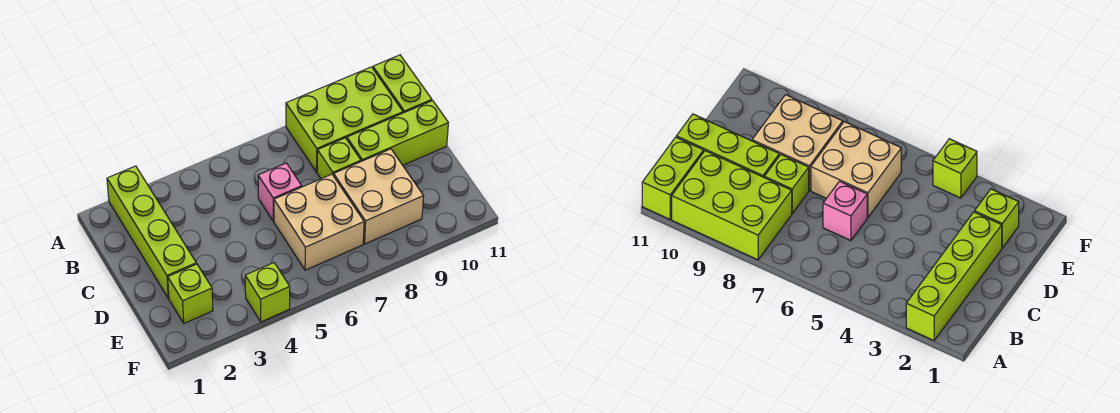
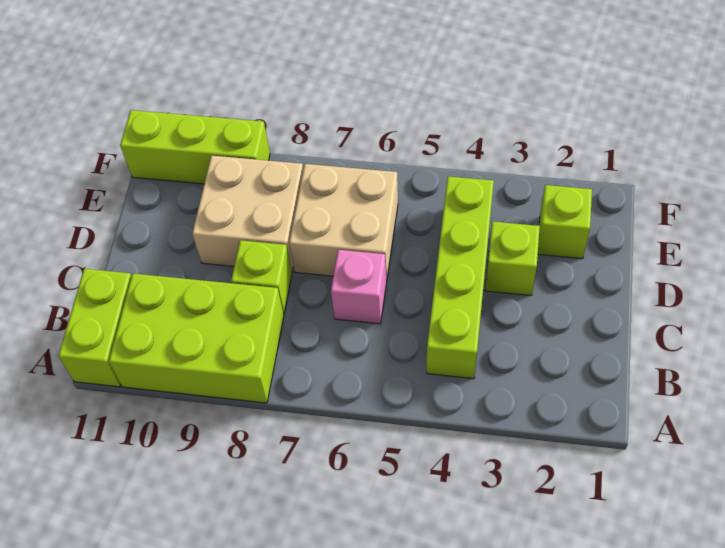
lime 1x4 brick [107,166,196,298] -> lime 1x4 brick moved to [427,176,494,379]
lime 1x3 brick [347,101,448,165] -> lime 1x3 brick moved to [120,110,270,184]
lime 1x1 brick [245,263,290,322] -> lime 1x1 brick moved to [485,222,540,296]

